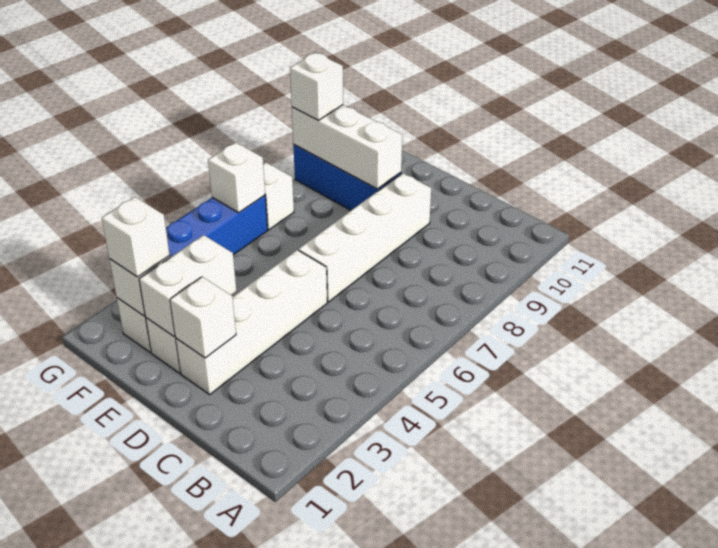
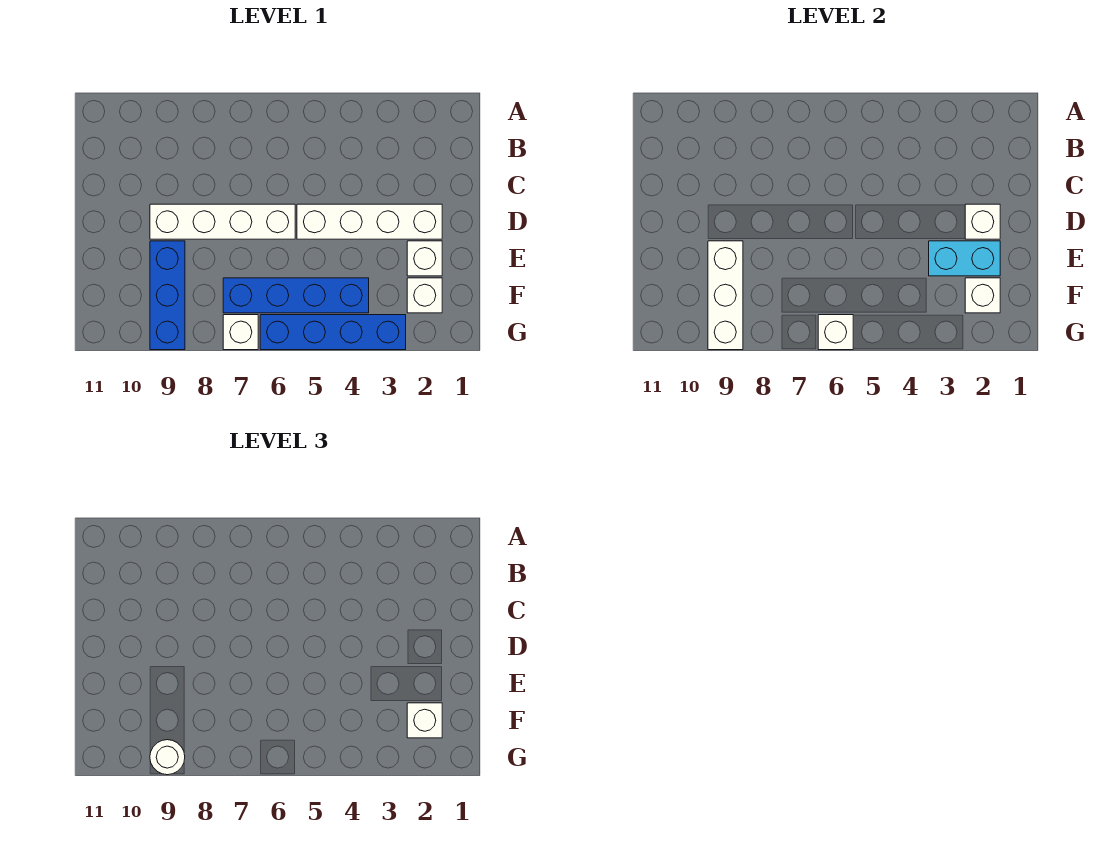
white 1x2 brick [139,235,236,337] -> cyan 1x2 brick [929,241,1000,276]
none -> blue 1x4 brick [223,278,369,313]
white 1x1 brick [290,53,343,120] -> white 1x1 round brick [150,740,185,775]

